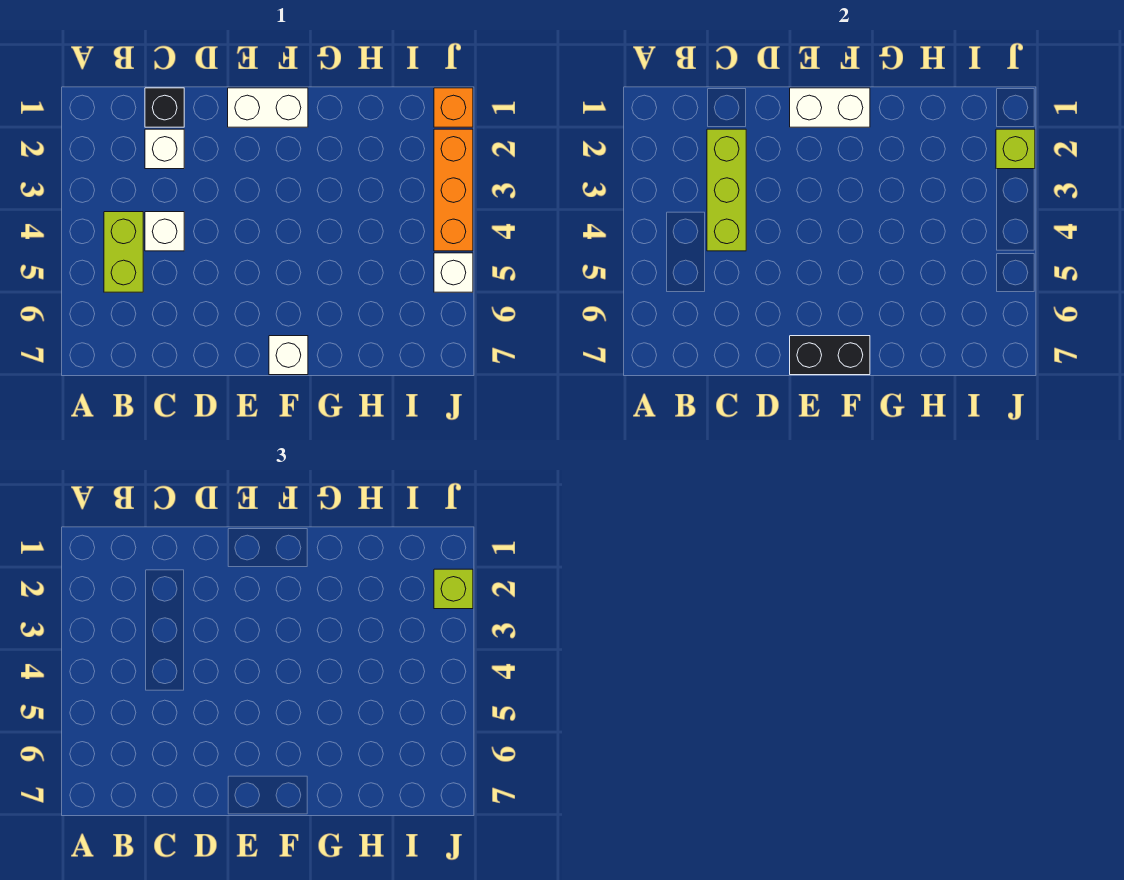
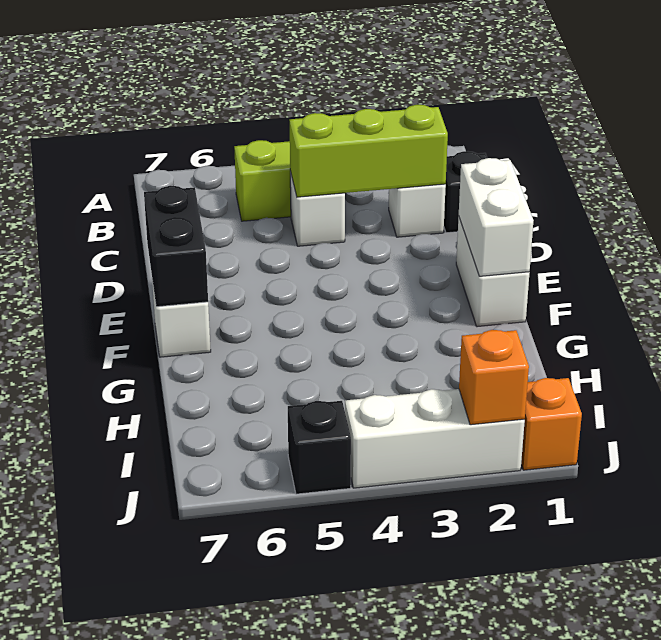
orange 1x3 brick [434,129,473,251] -> white 1x3 brick [345,389,525,488]
lime 1x1 brick [996,129,1035,169] -> orange 1x1 brick [459,330,529,425]
lime 1x1 brick [434,569,473,609] -> none
white 1x1 brick [434,253,473,292] -> black 1x1 brick [288,401,351,494]

